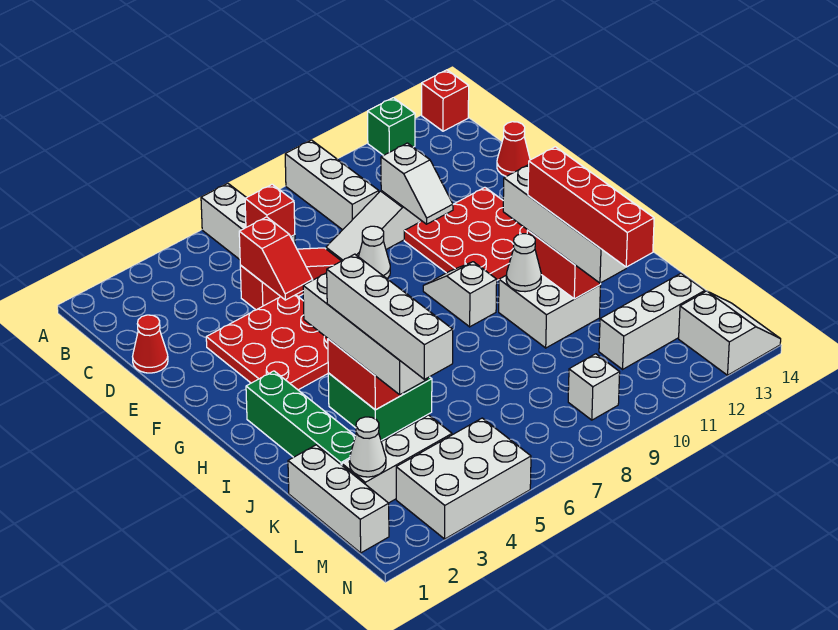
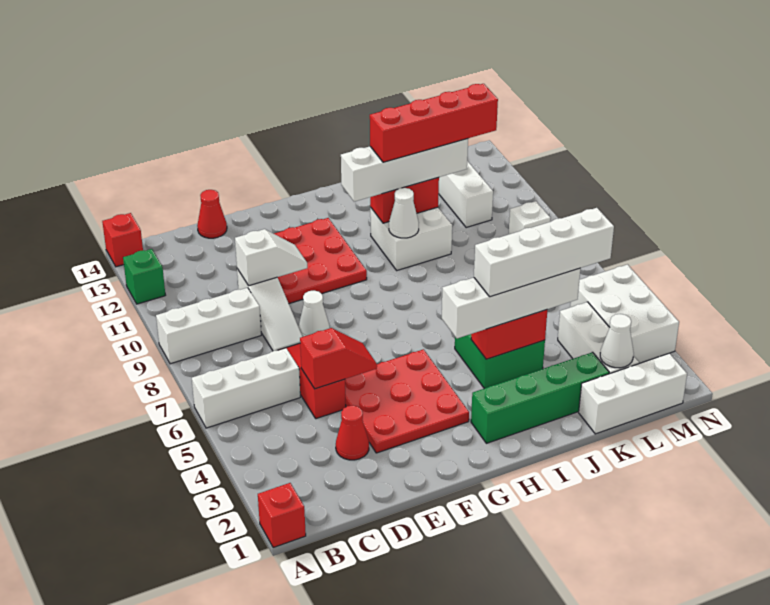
red 1x1 brick [245,184,295,237] -> red 1x1 brick moved to [258,483,306,548]
red 1x1 cone [133,315,168,373] -> red 1x1 cone moved to [336,405,369,460]
white 1x2 slope [423,262,497,327] -> none
white 2x2 slope [679,291,781,375] -> none

